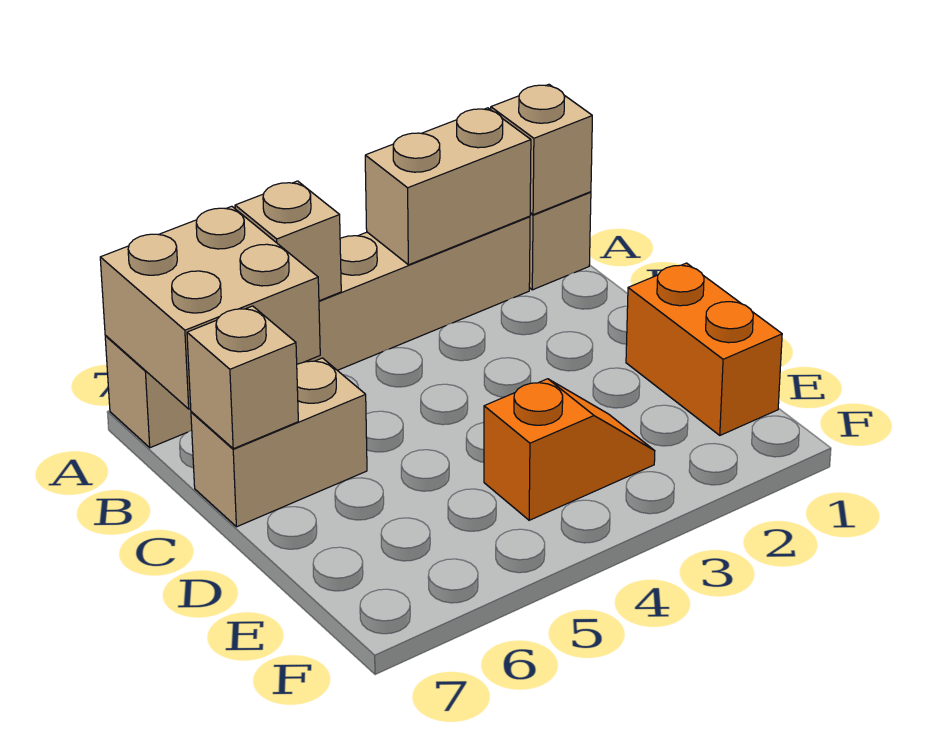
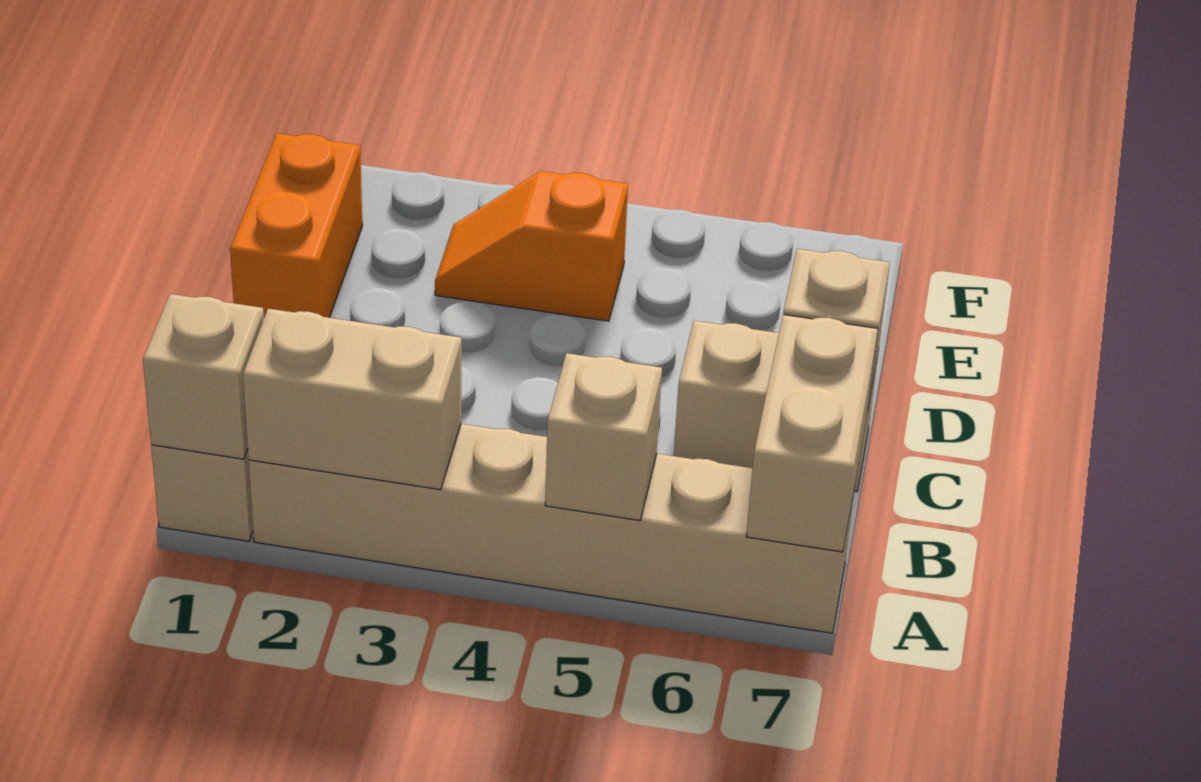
tan 2x2 brick [100,206,320,409] -> tan 1x2 brick [746,315,878,552]

